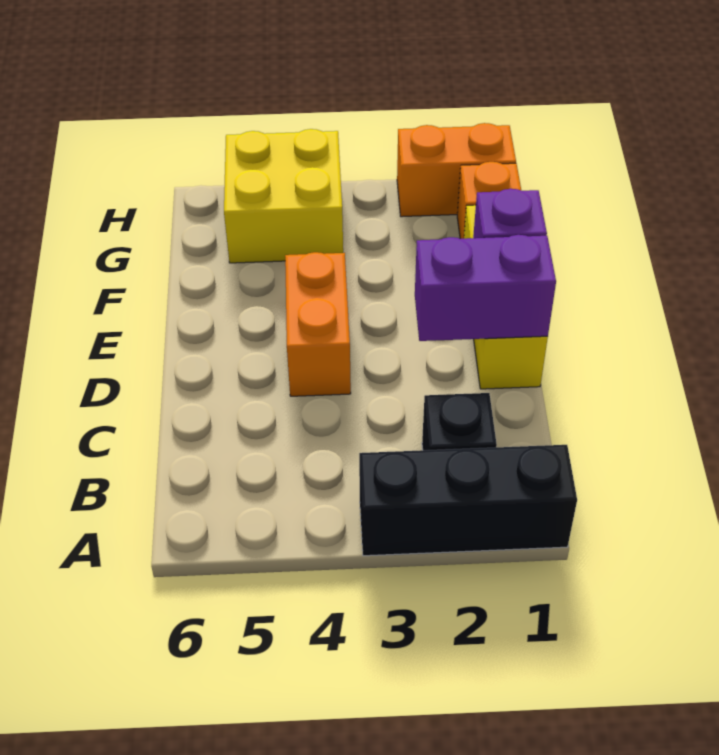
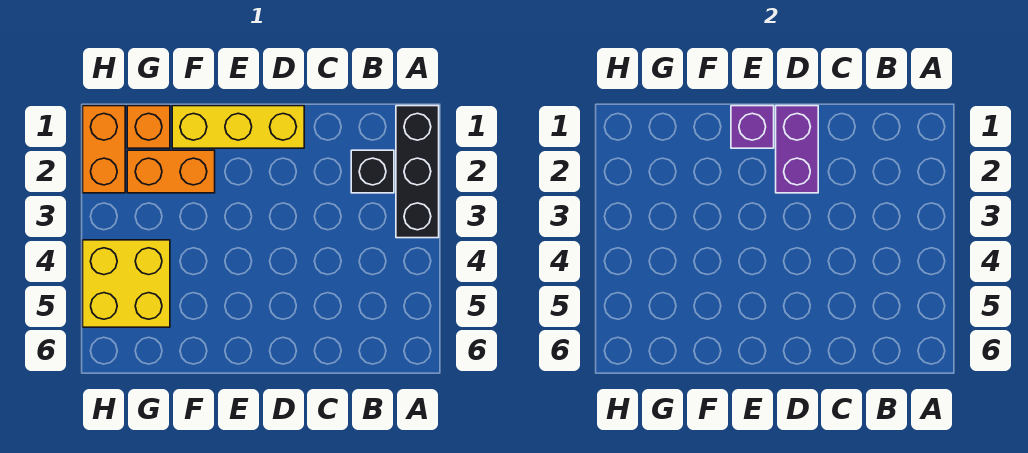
orange 1x2 brick [285,252,351,396] -> orange 1x2 brick moved to [127,150,215,193]

